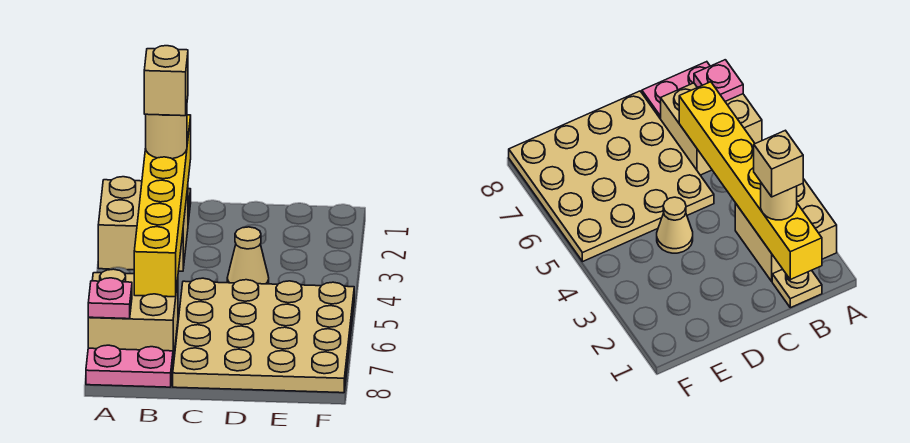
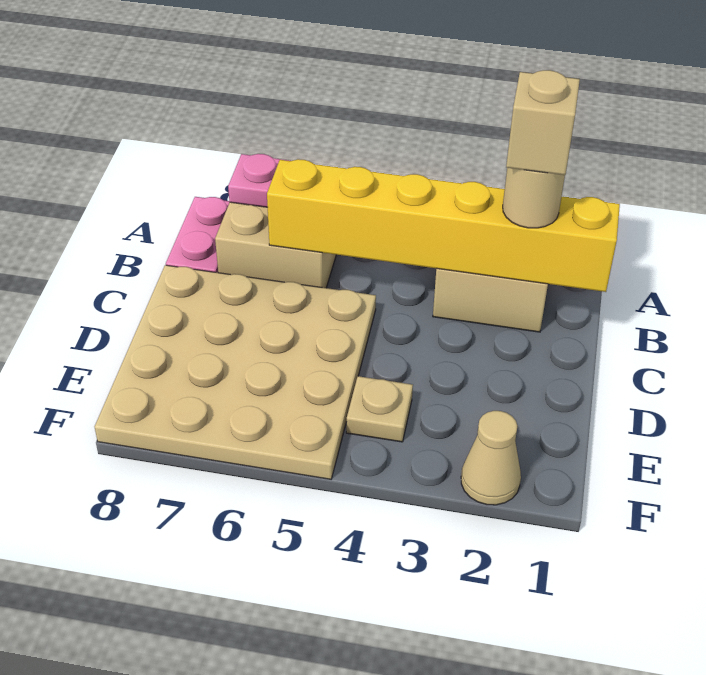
tan 1x1 plate [772,269,822,308] -> tan 1x1 plate moved to [346,376,413,442]
tan 1x1 cone [227,227,269,284] -> tan 1x1 cone moved to [461,411,521,505]

